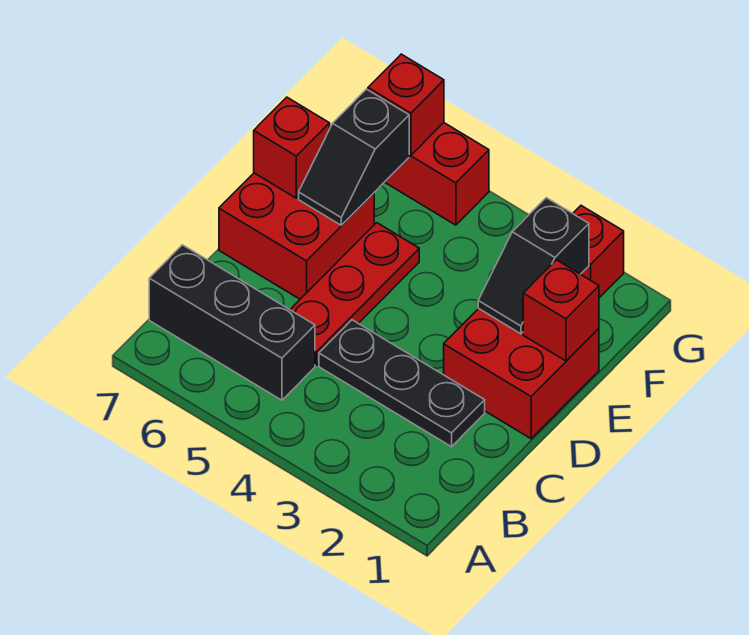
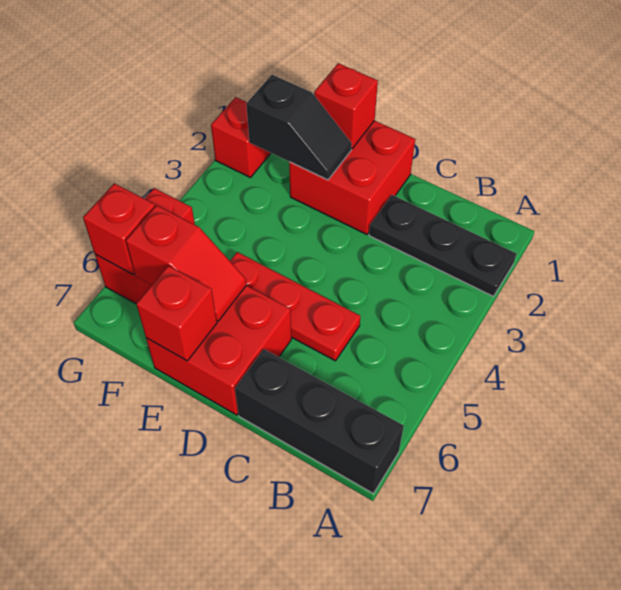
black 1x3 brick [149,245,315,400] -> black 1x3 brick turned to [235,349,404,494]
black 1x3 plate [319,320,485,447] -> black 1x3 plate turned to [369,195,516,296]
black 1x2 slope [299,89,409,225] -> red 1x2 slope [126,205,246,321]

